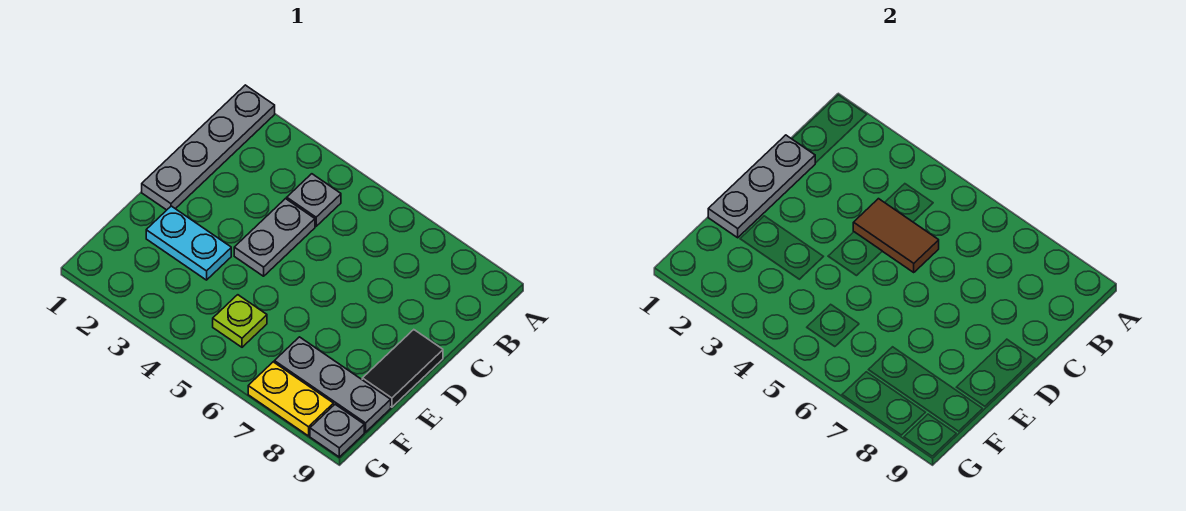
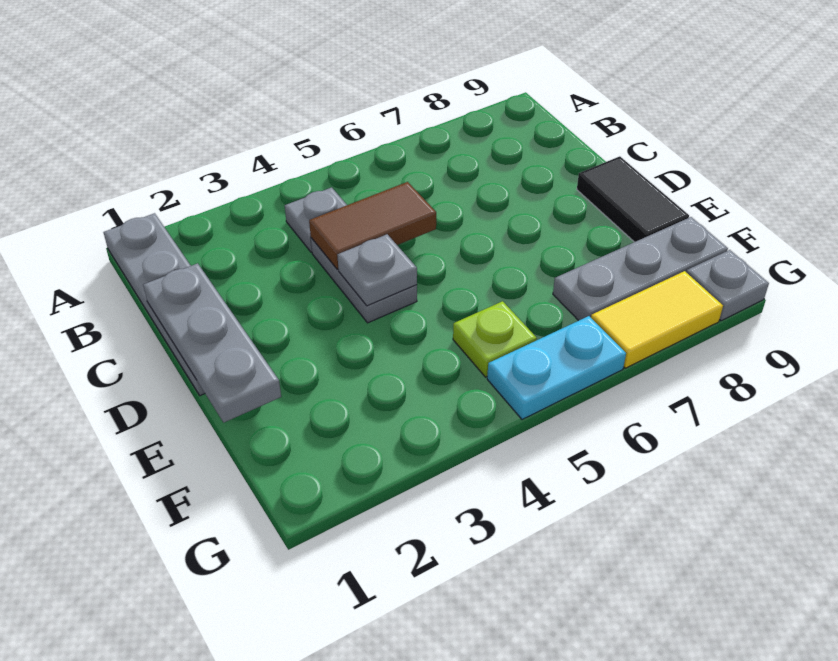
none -> grey 1x1 plate [337,234,417,306]
cyan 1x2 plate [146,206,231,280] -> cyan 1x2 plate moved to [487,316,626,419]
yellow 1x2 plate [248,362,334,436] -> yellow 1x2 tile [591,271,723,368]

